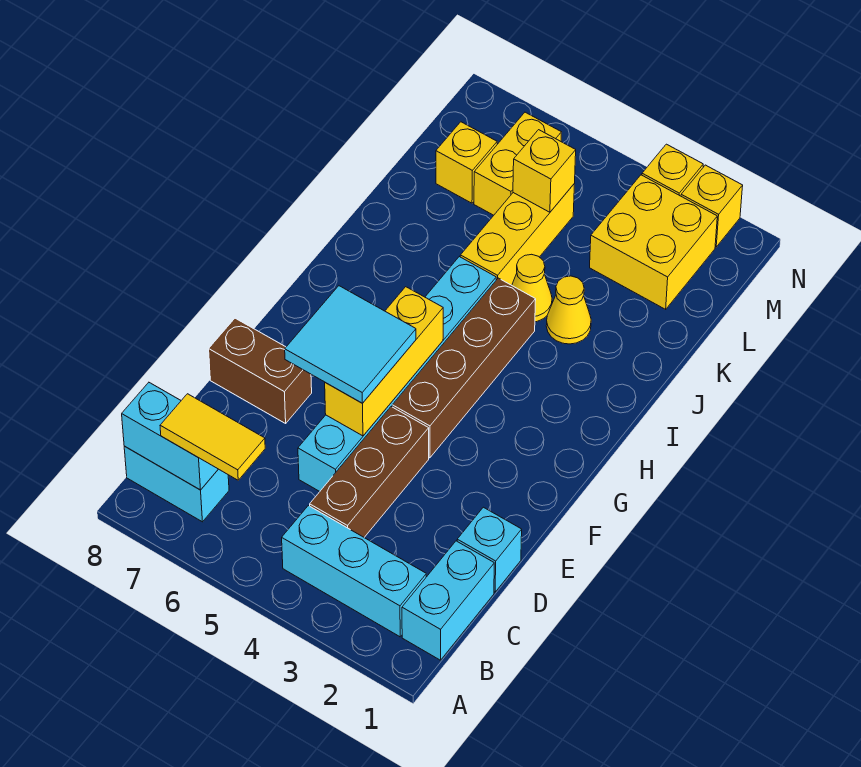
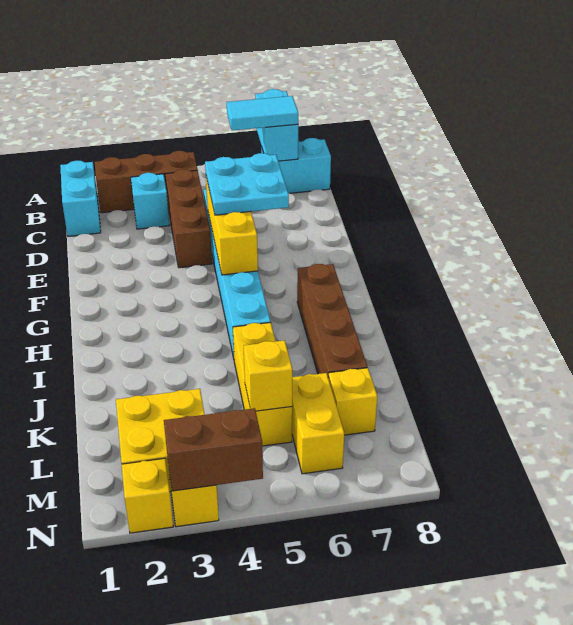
cyan 1x3 brick [282,506,426,637] -> brown 1x3 brick [95,151,197,213]
yellow 1x2 tile [160,394,265,480] -> cyan 1x2 tile [227,96,298,131]
cyan 1x2 brick [122,382,218,490] -> cyan 1x2 brick turned to [255,89,298,161]
cyan 1x1 brick [457,507,522,592] -> cyan 1x1 brick moved to [131,173,169,229]
cyan 2x2 tile [285,286,416,403] -> cyan 2x2 plate [205,153,289,215]
brown 1x2 brick [209,318,312,423] -> brown 1x2 brick moved to [164,408,263,491]
brown 1x4 brick [392,278,536,458] -> brown 1x4 brick moved to [297,264,367,377]
yellow 1x1 cone [546,276,591,344] -> none
yellow 1x1 cone [512,254,552,322] -> none

